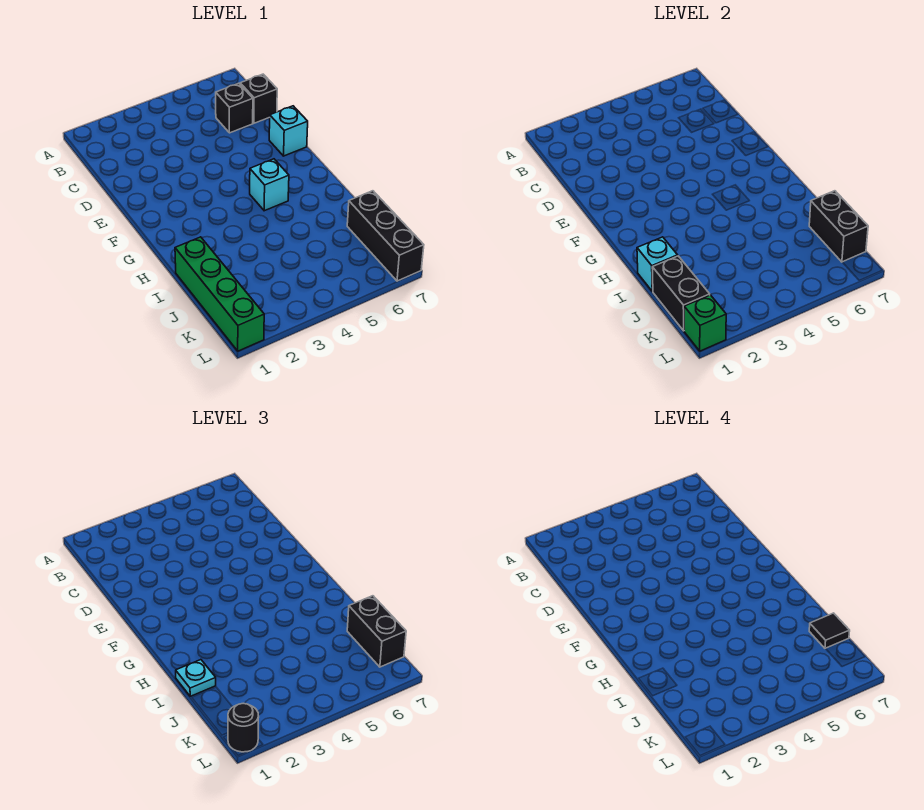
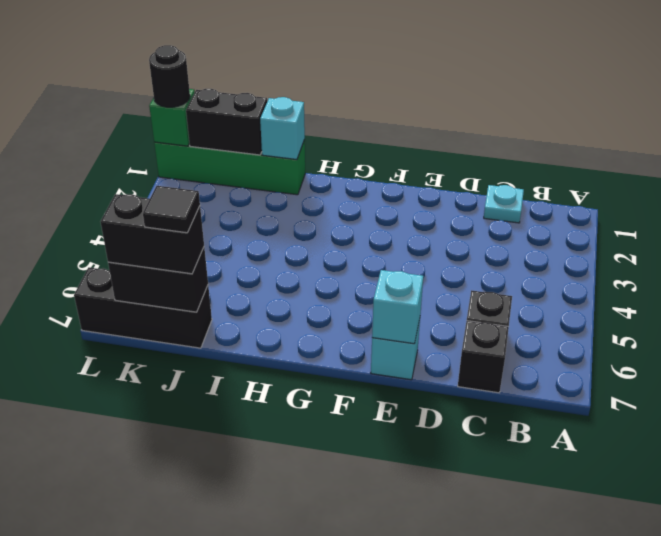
cyan 1x1 brick [250,159,289,211] -> cyan 1x1 brick moved to [372,270,423,344]
cyan 1x1 plate [176,660,216,696] -> cyan 1x1 plate moved to [484,185,524,223]

